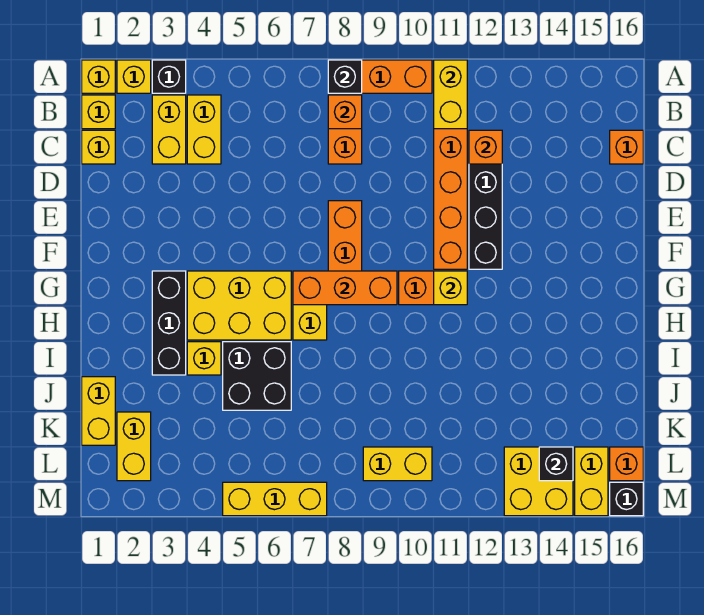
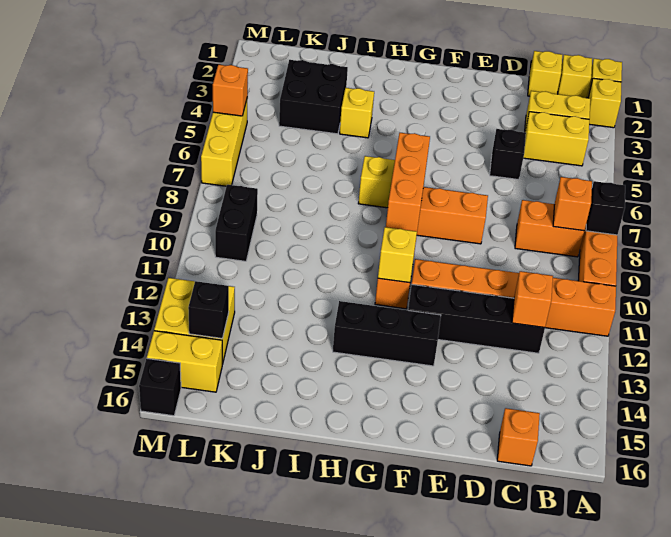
black 1x1 brick [152,60,186,93] -> black 1x1 brick moved to [490,129,526,180]
yellow 1x2 brick [434,60,467,129] -> none
black 1x3 brick [152,271,186,375] -> black 1x3 brick moved to [333,301,441,366]
yellow 2x3 brick [187,271,291,340] -> none
black 2x2 brick [223,342,291,410] -> black 2x2 brick moved to [279,60,348,134]
yellow 1x2 brick [82,377,115,445] -> none
yellow 1x2 brick [117,412,151,481] -> none
yellow 1x2 brick [363,447,432,481] -> black 1x2 brick [215,185,258,261]
orange 1x1 brick [610,447,643,481] -> orange 1x1 brick moved to [213,65,248,116]

